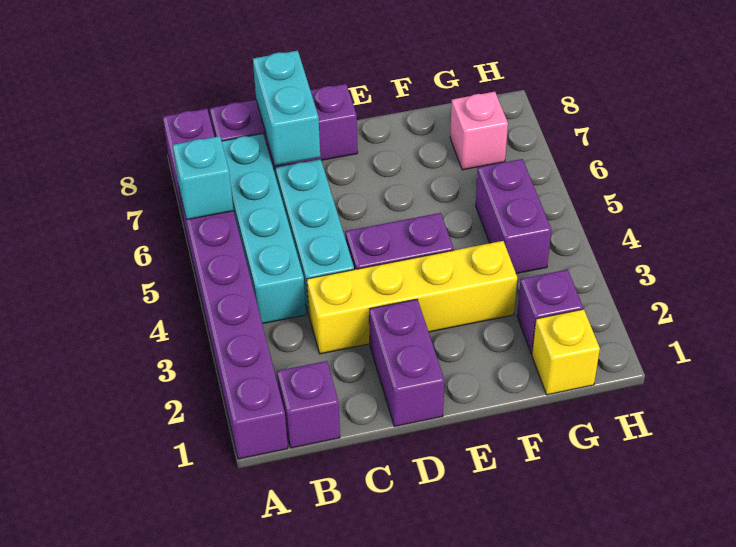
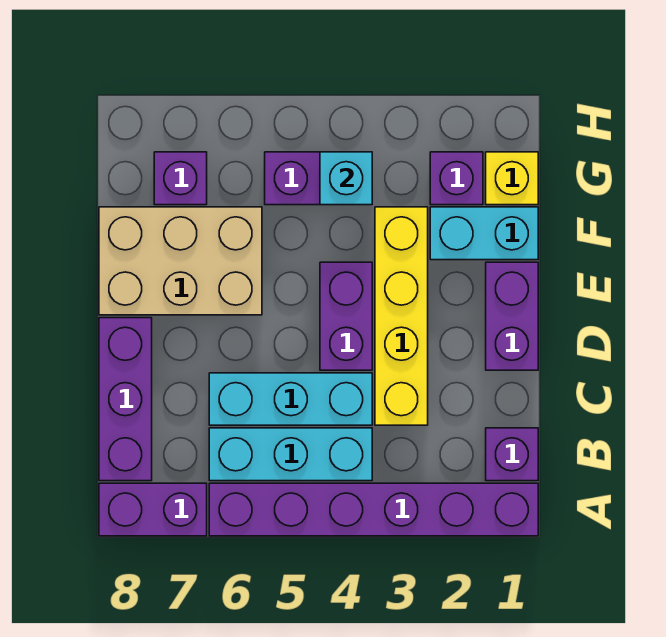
cyan 1x1 brick [173,136,233,220] -> cyan 1x1 brick moved to [320,152,372,205]
cyan 1x4 brick [222,134,306,324] -> cyan 1x3 brick [209,428,372,481]
cyan 1x2 brick [253,51,320,165] -> cyan 1x2 brick moved to [430,207,538,260]
purple 1x2 brick [369,299,445,427] -> purple 1x2 brick turned to [486,262,538,370]
none -> tan 2x3 brick [99,207,262,315]
pink 1x1 brick [450,92,508,170] -> purple 1x1 brick [154,152,207,205]

